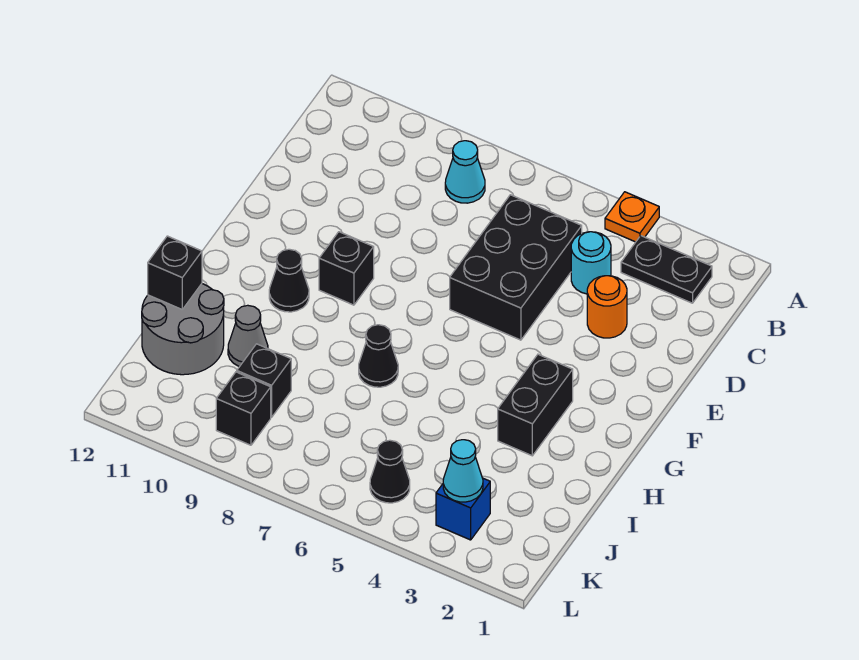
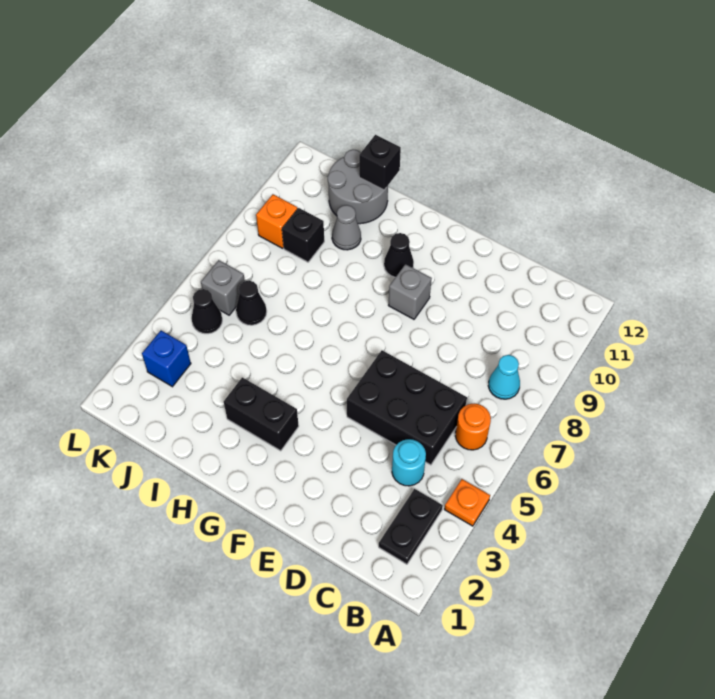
orange 1x1 round brick [587,276,627,338] -> orange 1x1 round brick moved to [455,404,491,450]
black 1x1 brick [319,232,374,305] -> grey 1x1 brick [389,264,432,319]
black 1x1 cone [359,325,398,387] -> black 1x1 cone moved to [236,281,267,325]
cyan 1x1 cone [443,440,483,502] -> none
none -> grey 1x1 brick [201,260,245,315]
black 1x1 brick [216,372,271,445] -> orange 1x1 brick [256,194,298,248]

